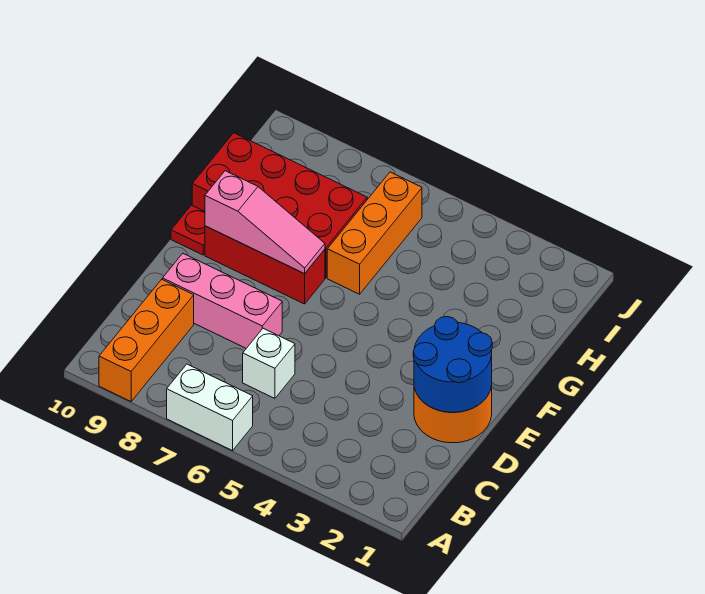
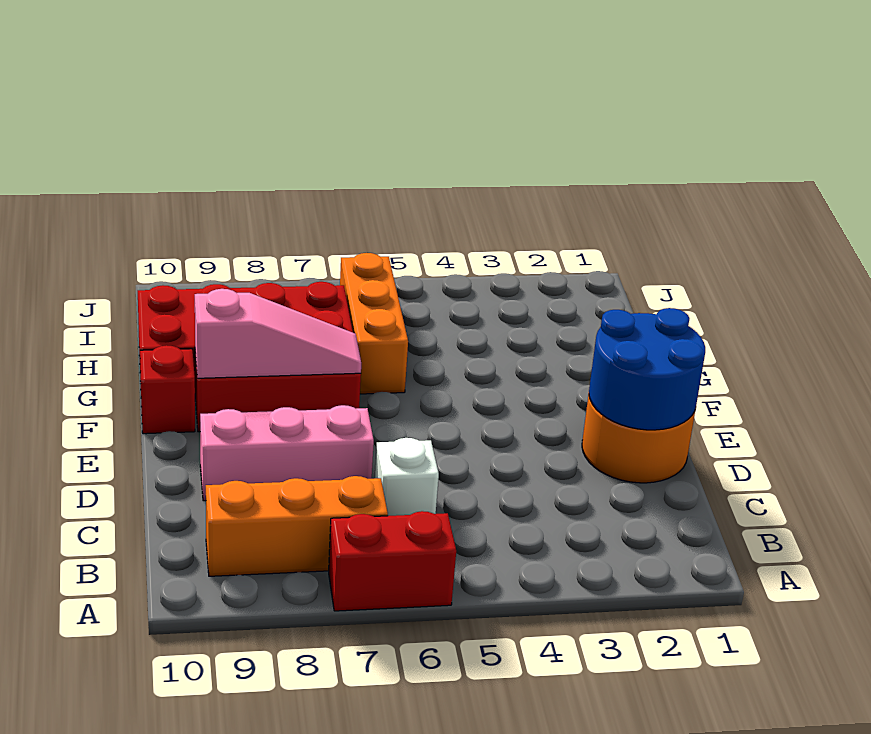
white 1x2 brick [167,364,253,451] -> red 1x2 brick [329,511,456,611]
orange 1x3 brick [99,279,194,401] -> orange 1x3 brick turned to [206,476,388,576]
red 1x1 plate [171,205,205,255] -> red 1x1 brick [140,345,195,434]

